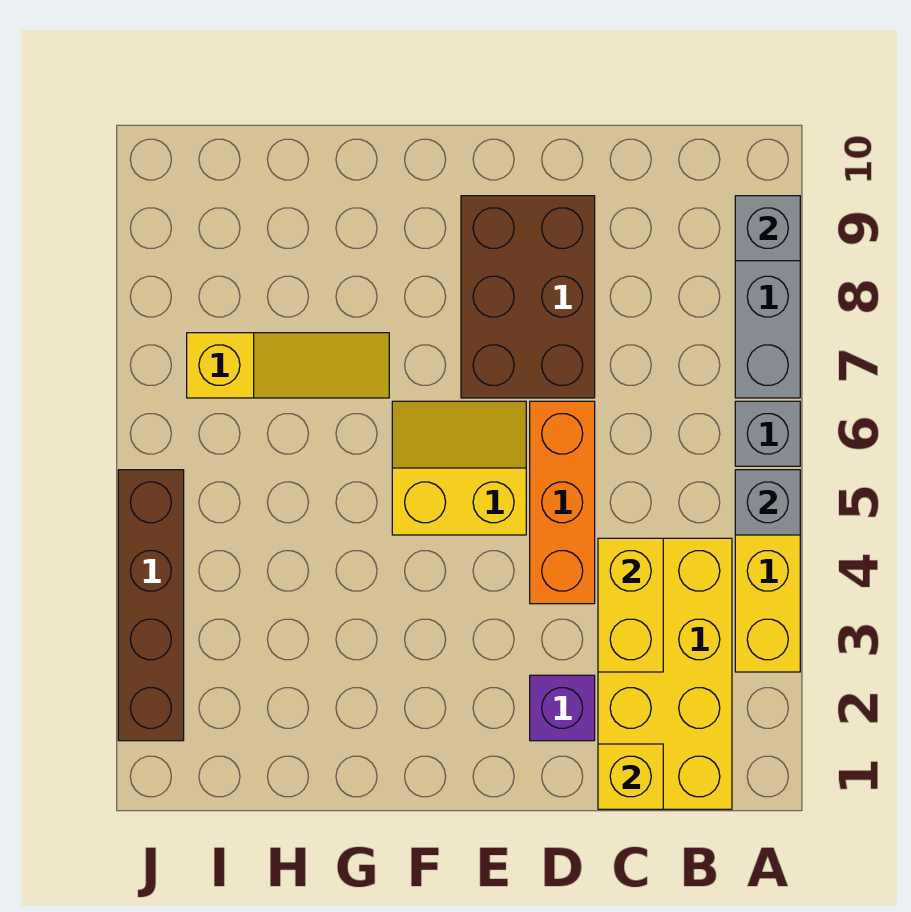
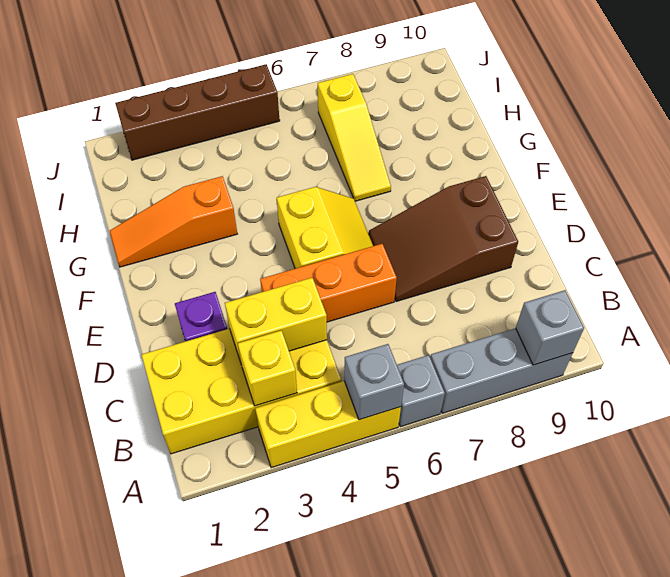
yellow 1x1 brick [598,744,663,809] -> yellow 1x1 brick moved to [238,330,297,406]
brown 2x3 brick [461,196,595,398] -> brown 2x3 slope [369,176,518,302]
none -> orange 1x3 slope [110,176,237,267]

